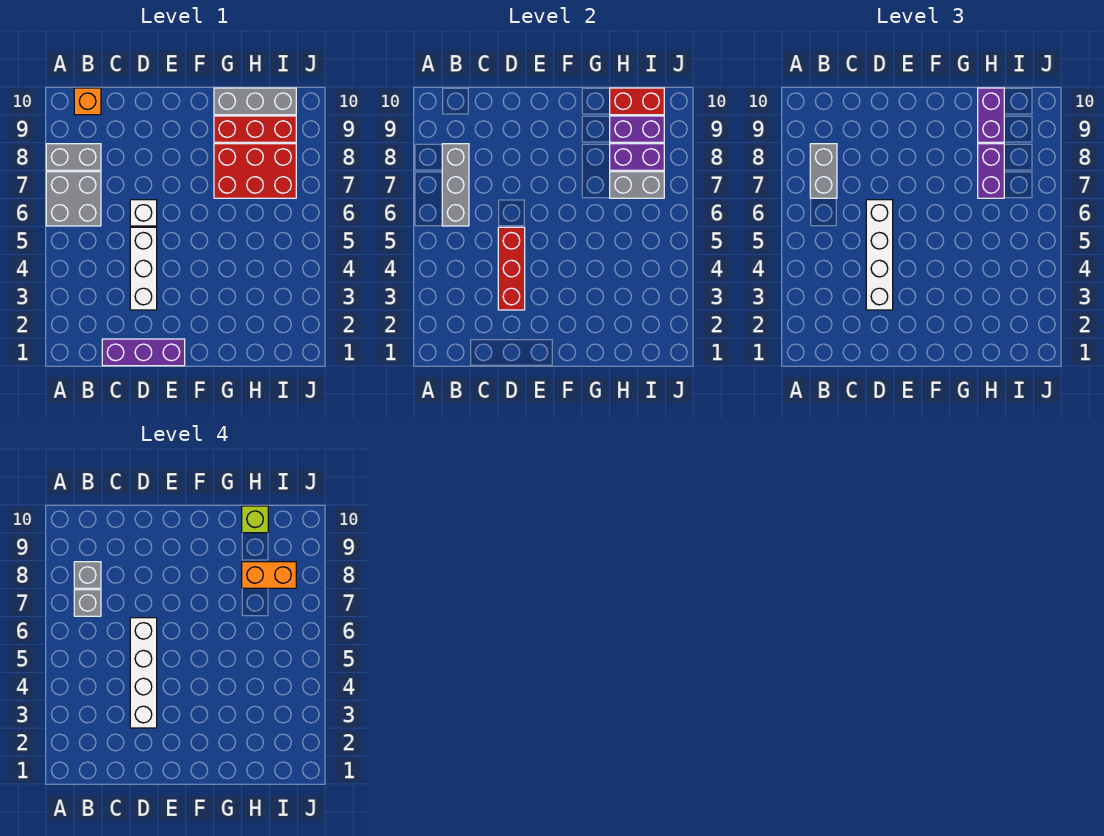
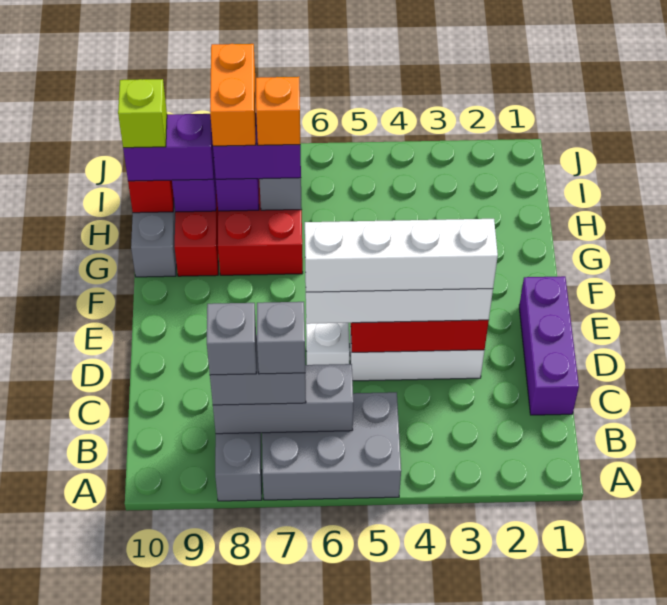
grey 2x2 brick [46,172,101,226] -> grey 2x3 brick [262,392,401,500]
orange 1x1 brick [74,88,101,115] -> orange 1x1 brick moved to [256,77,300,145]

